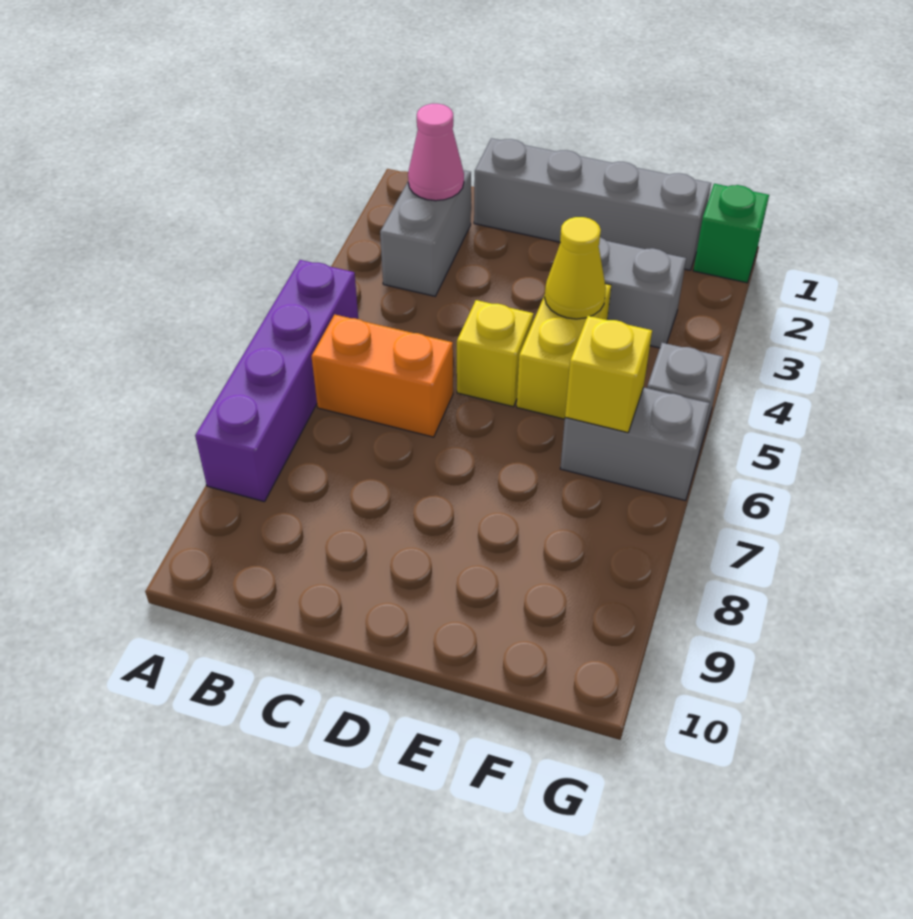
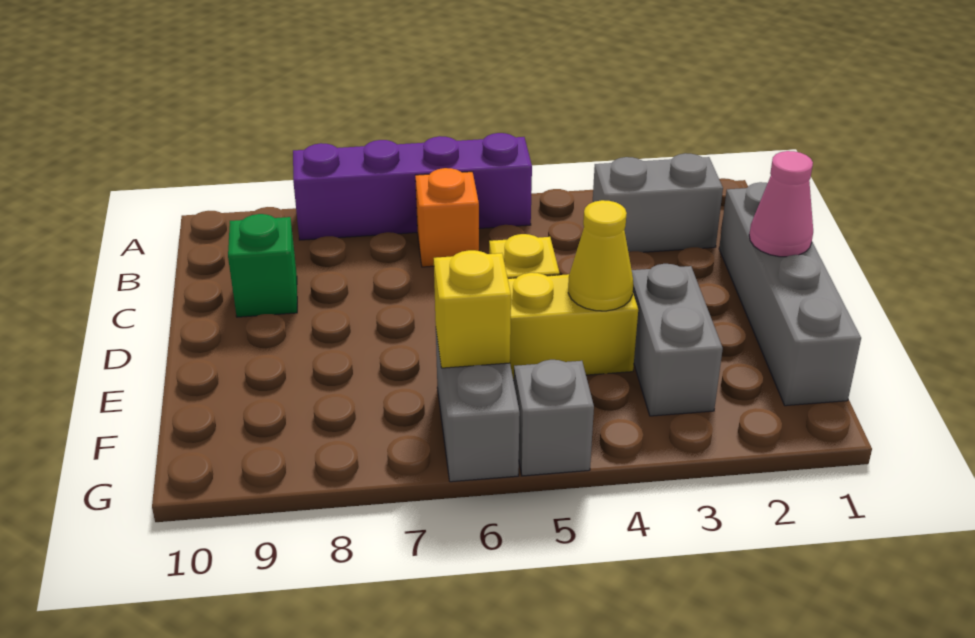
pink 1x1 cone [408,104,464,201] -> pink 1x1 cone moved to [749,151,813,257]
orange 1x2 brick [311,315,453,437] -> orange 1x1 brick [415,168,479,267]
green 1x1 brick [693,184,769,283] -> green 1x1 brick moved to [228,214,297,317]

